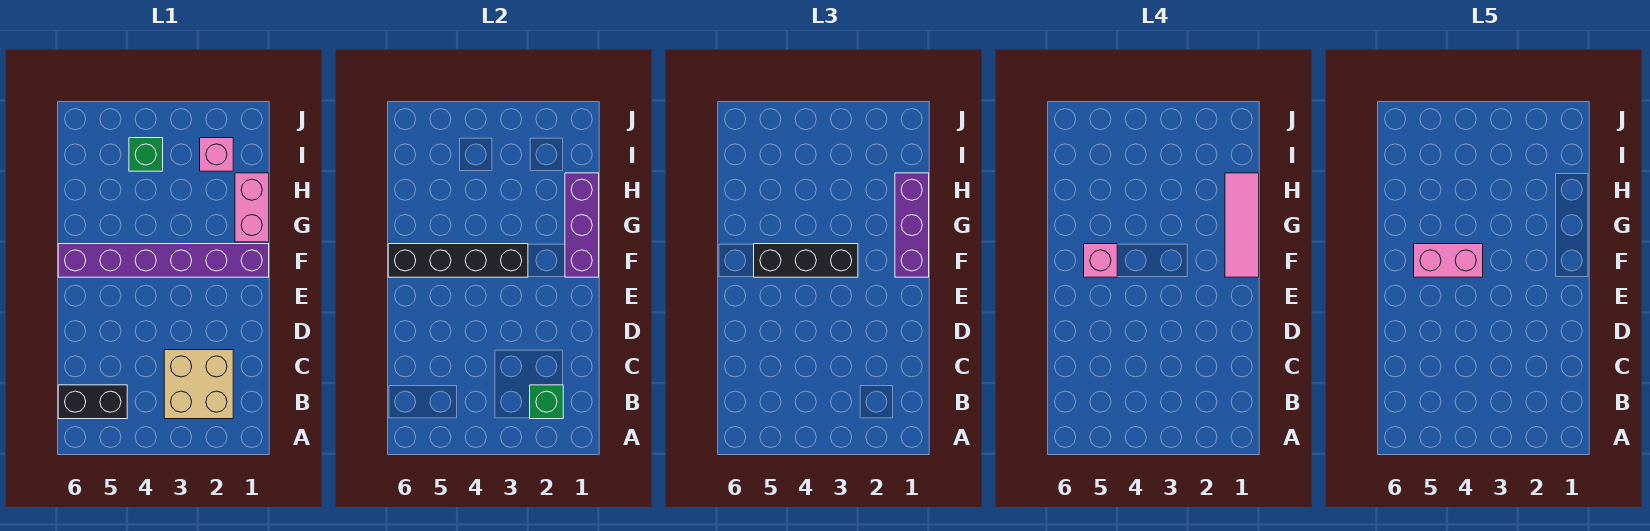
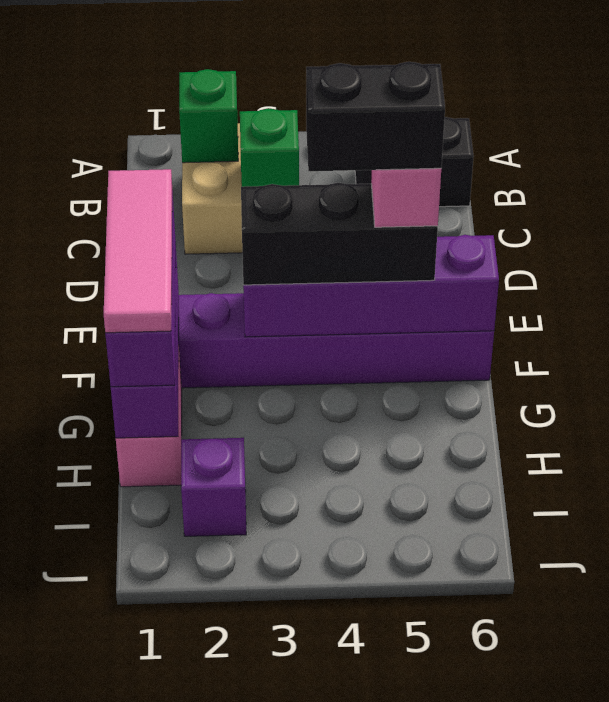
black 1x4 brick [388,244,528,277] -> purple 1x4 brick [243,235,499,337]
pink 1x2 brick [1414,244,1483,277] -> black 1x2 brick [306,62,445,171]
pink 1x1 brick [200,138,233,171] -> purple 1x1 brick [181,438,246,536]
green 1x1 brick [129,138,163,171] -> green 1x1 brick moved to [240,108,299,187]

